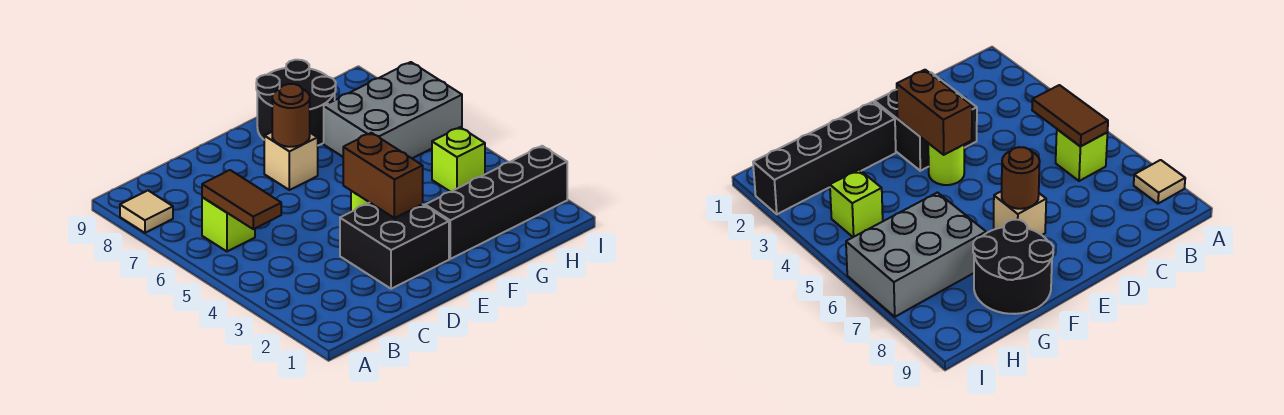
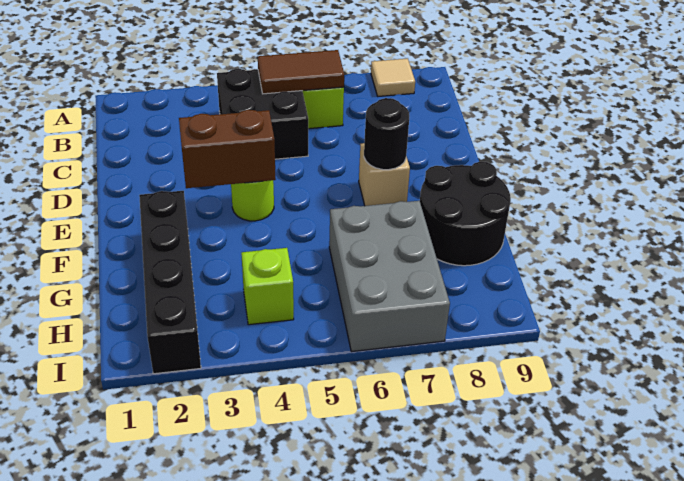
black 2x2 brick [340,203,449,289] -> black 2x2 brick moved to [217,69,308,159]
brown 1x1 round brick [272,84,310,147] -> black 1x1 round brick [364,98,409,170]

